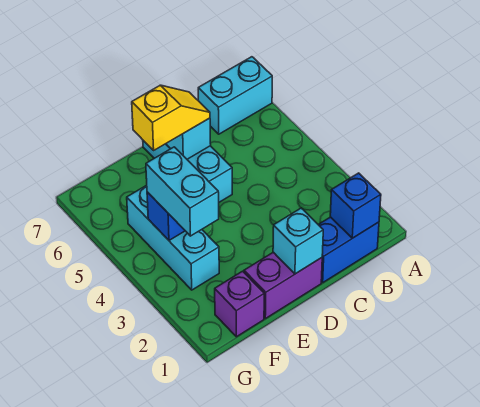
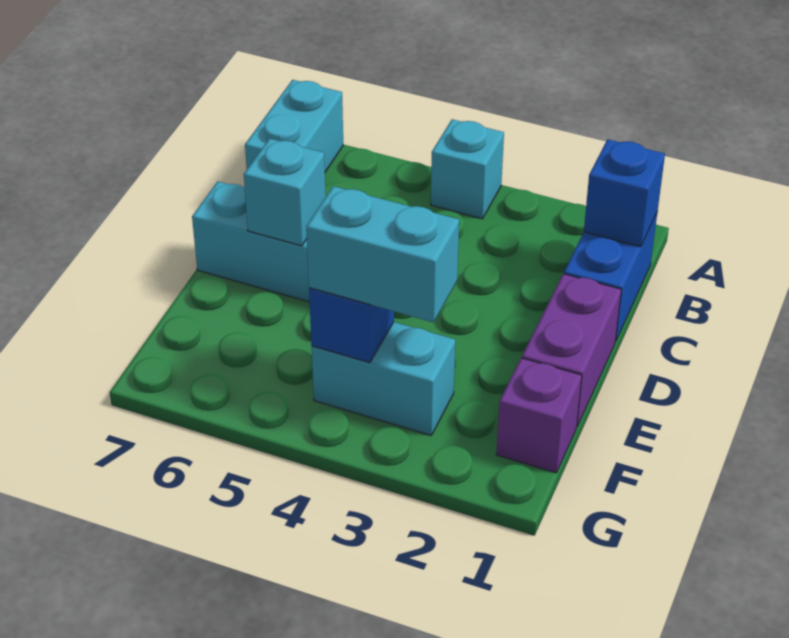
cyan 1x1 brick [273,208,323,274] -> cyan 1x1 brick moved to [431,119,504,219]
yellow 1x2 slope [132,85,210,150] -> none
cyan 1x3 brick [127,185,219,290] -> cyan 1x2 brick [312,322,455,435]

